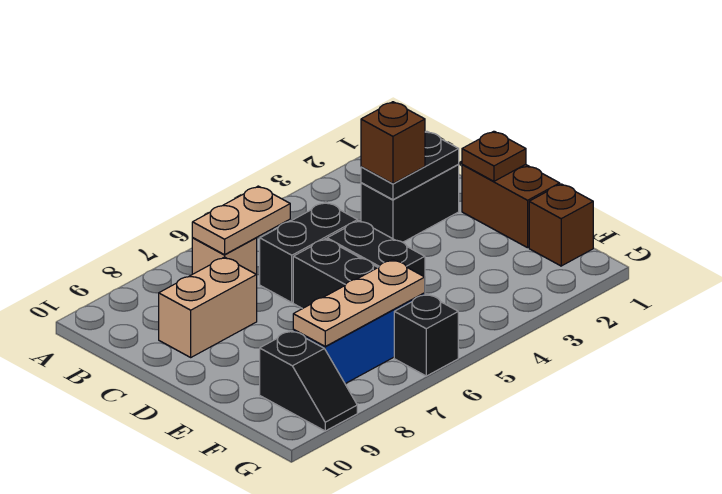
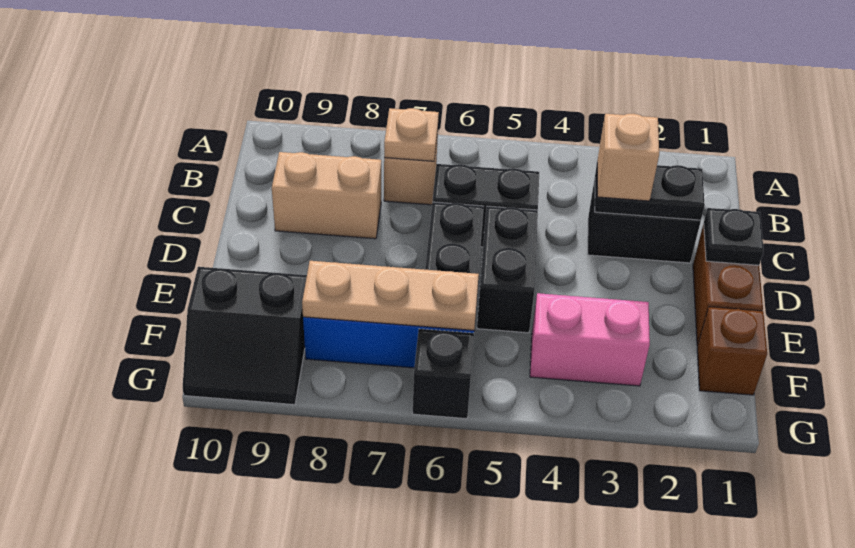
tan 1x2 plate [192,186,290,255] -> tan 1x1 plate [384,108,439,161]
brown 1x1 brick [361,102,425,184] -> tan 1x1 brick [597,114,660,201]
brown 1x1 plate [462,131,526,181] -> black 1x1 plate [704,208,764,265]
none -> pink 1x2 brick [530,293,650,386]
black 1x2 slope [260,331,357,431] -> black 2x2 slope [183,267,307,405]

